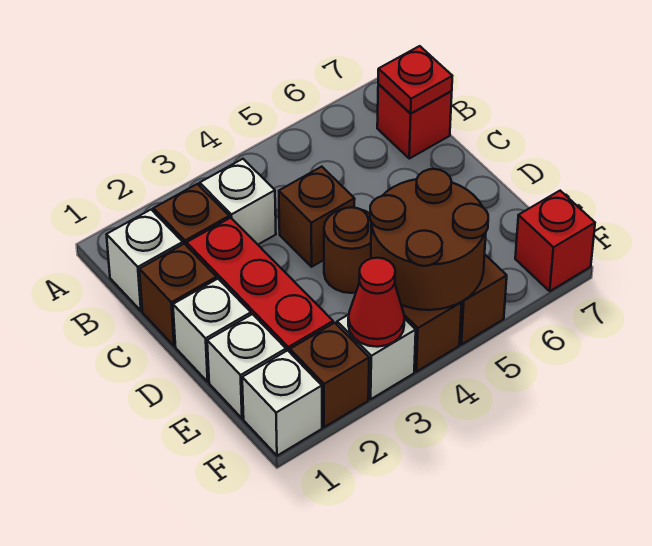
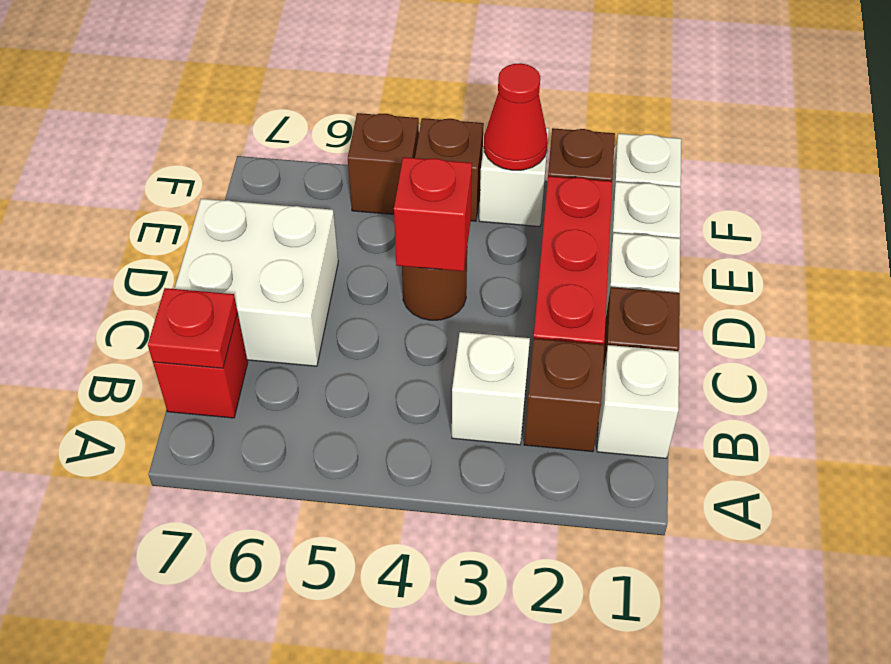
brown 1x1 brick [279,167,355,267] -> none
none -> white 2x2 brick [175,199,338,366]
brown 2x2 round brick [370,169,488,310] -> none
red 1x1 brick [515,191,595,291] -> red 1x1 brick moved to [394,157,472,271]

